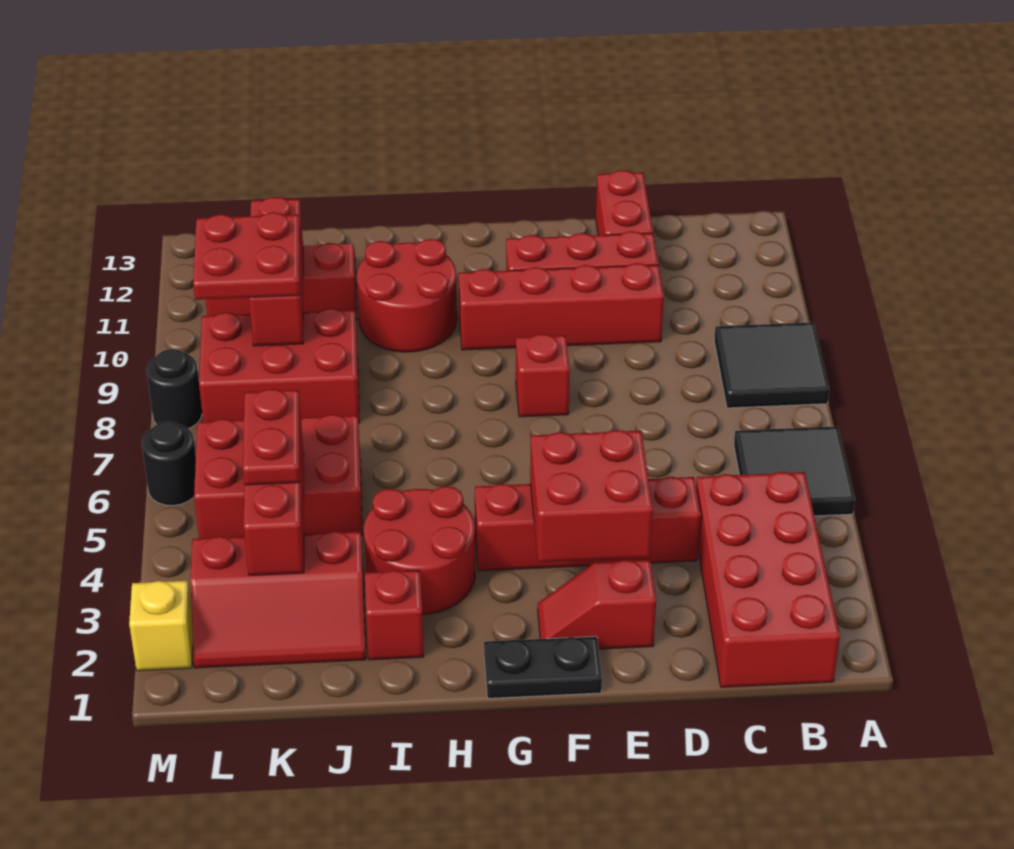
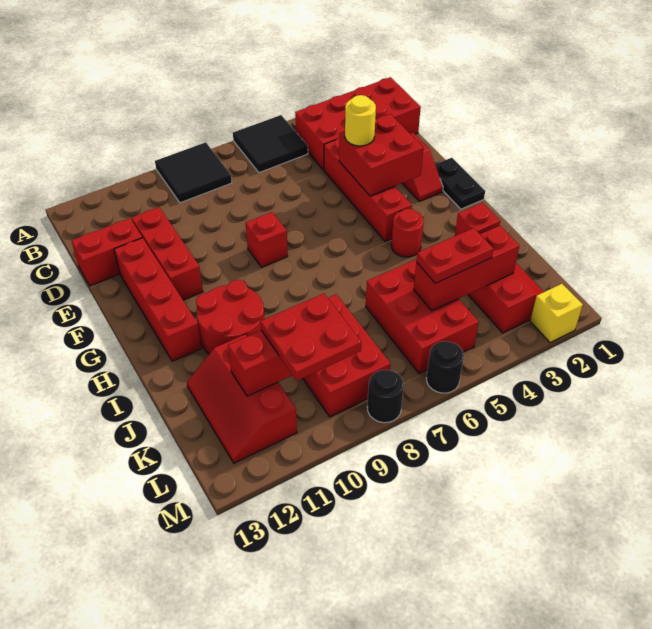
red 1x4 brick [459,263,664,350] -> red 1x4 brick moved to [114,238,202,361]
none -> yellow 1x1 round brick [345,95,376,146]
red 2x2 round brick [364,486,475,615] -> red 1x1 round brick [391,209,424,257]

